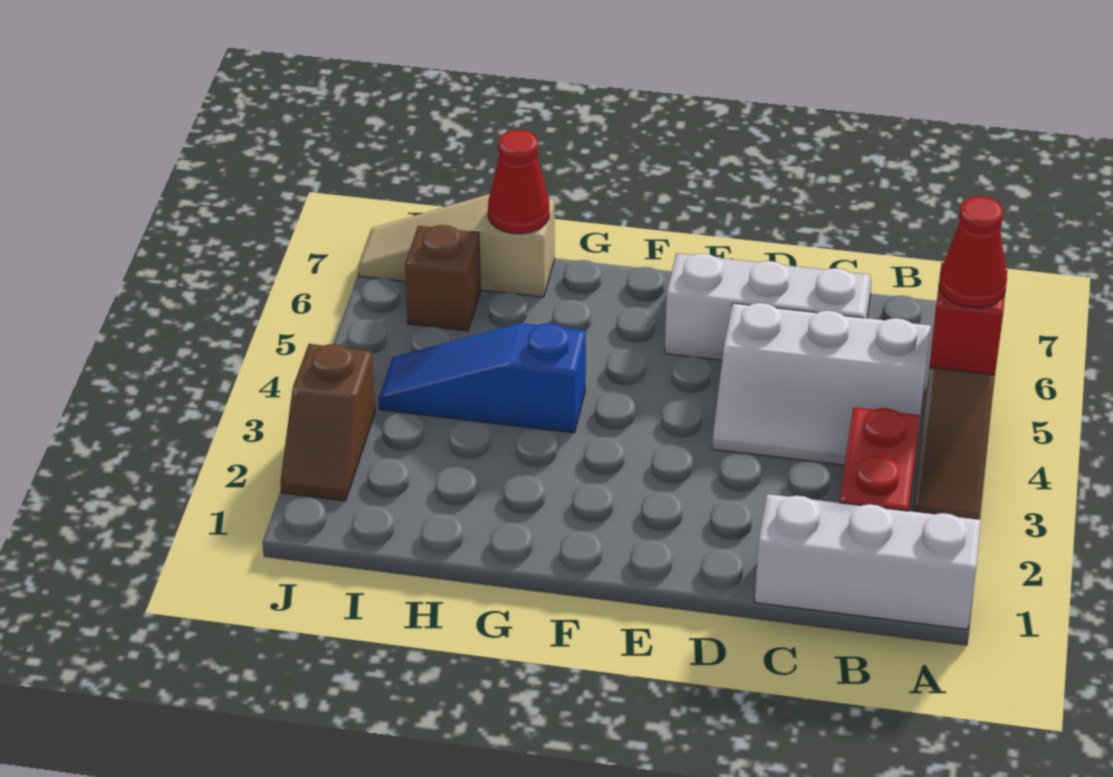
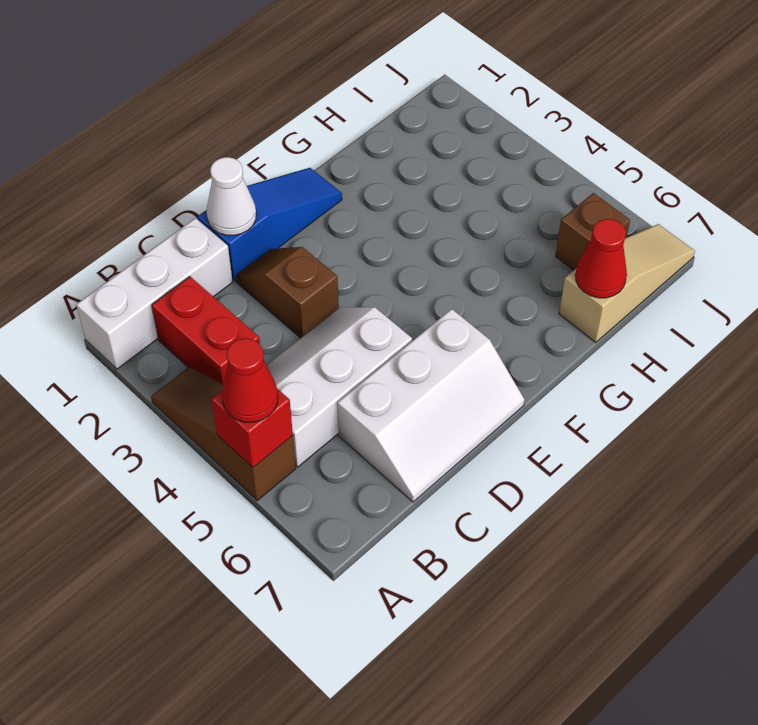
none -> white 1x1 cone [207,157,256,235]
blue 1x3 slope [379,323,586,433] -> blue 1x3 slope moved to [197,168,342,281]
brown 1x2 slope [280,344,375,501] -> brown 1x2 slope moved to [235,247,339,338]

